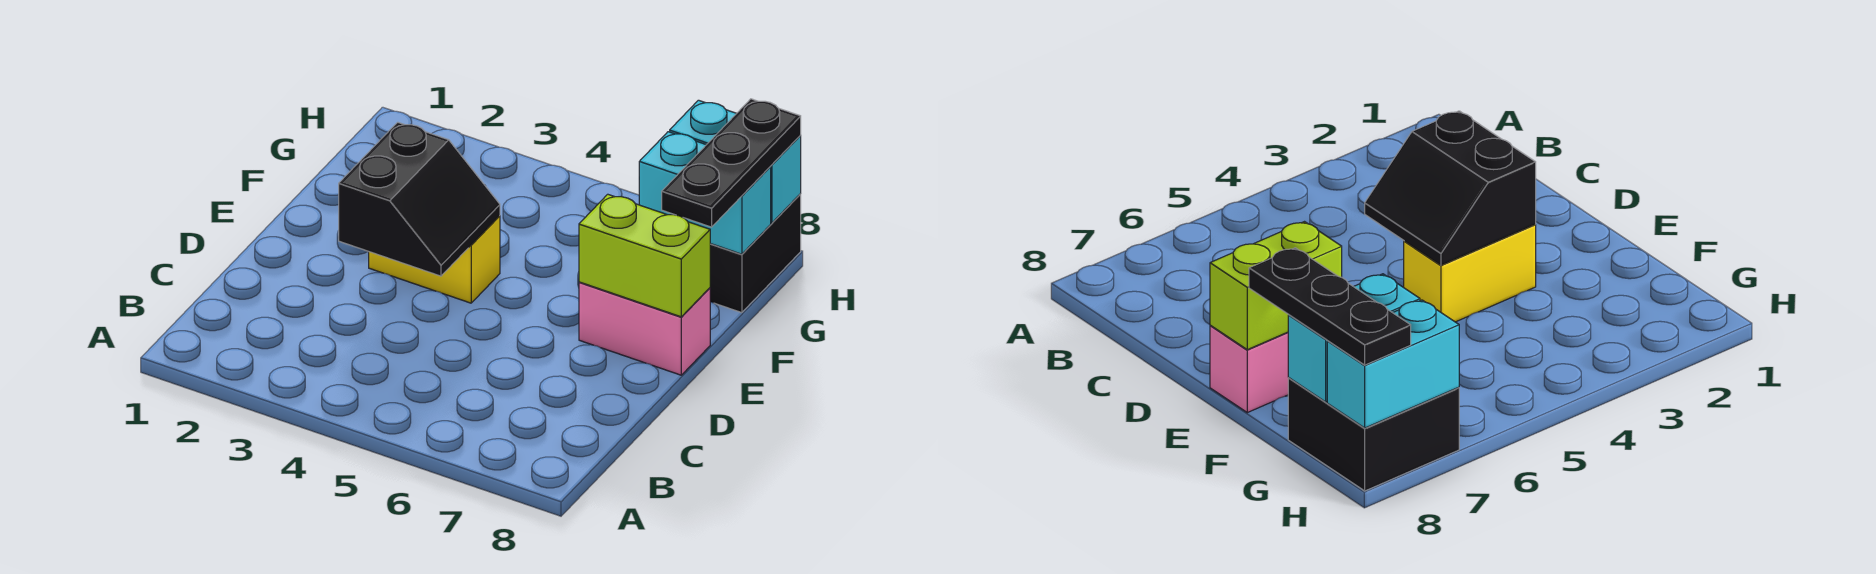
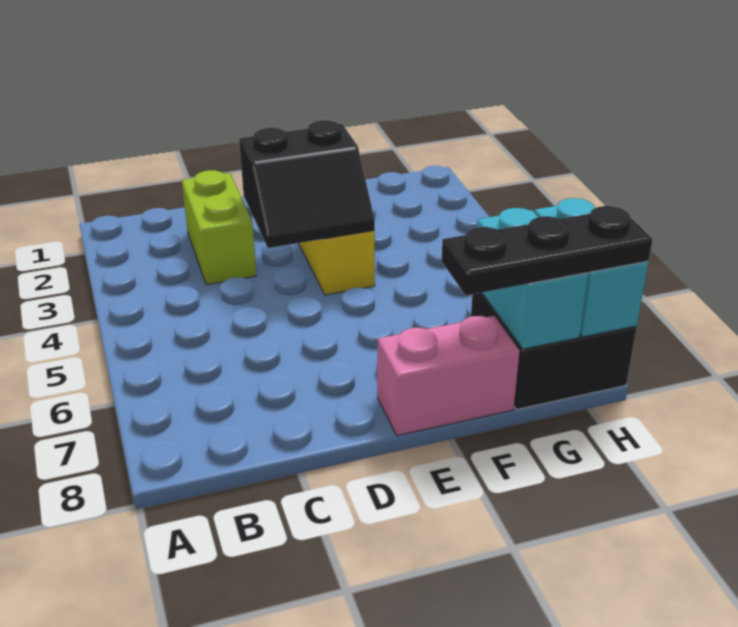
pink 1x2 brick [579,282,710,375] -> pink 1x2 brick turned to [377,316,520,436]
lime 1x2 brick [579,194,710,317] -> lime 1x2 brick moved to [182,170,256,285]

